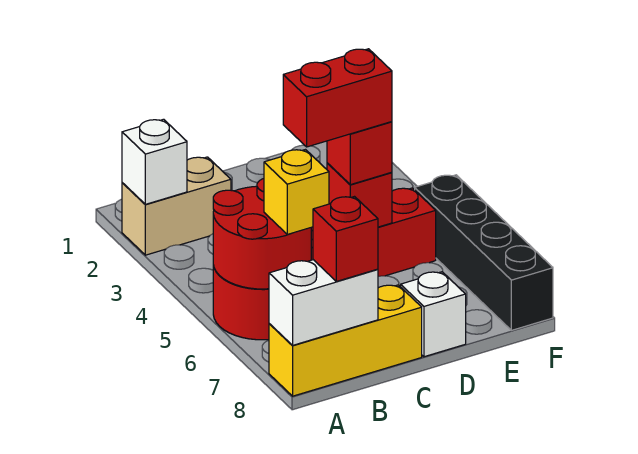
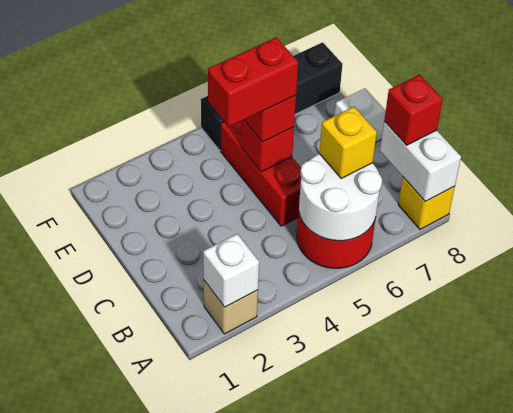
tan 1x2 brick [122,157,231,255] -> tan 1x1 brick [204,281,258,334]
red 2x2 round brick [213,179,311,289] -> white 2x2 round brick [299,154,382,241]
yellow 1x3 brick [269,285,422,396] -> yellow 1x1 brick [398,177,455,229]
red 1x2 brick [283,49,392,147] -> red 1x2 brick turned to [208,37,298,127]

